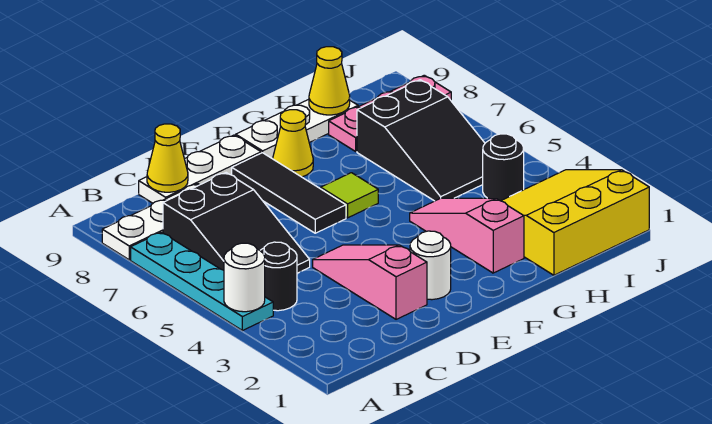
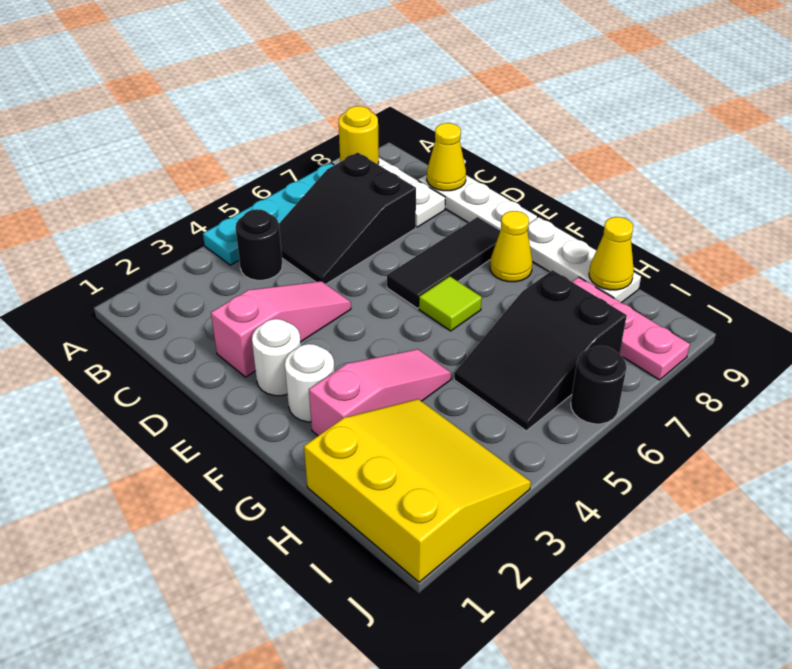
white 1x1 round brick [224,243,265,312] -> white 1x1 round brick moved to [285,344,334,422]
none -> yellow 1x1 round brick [339,106,379,164]
black 1x1 round brick [483,134,524,201] -> black 1x1 round brick moved to [571,346,627,424]

